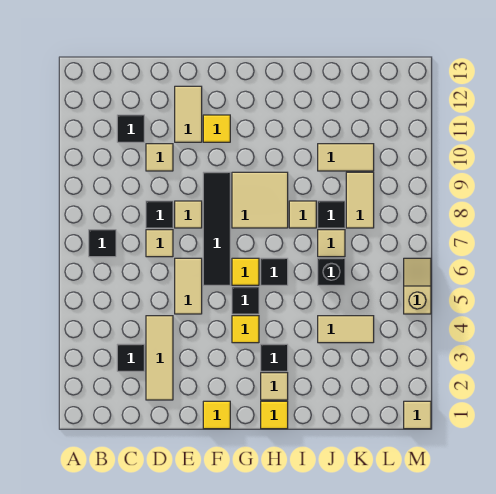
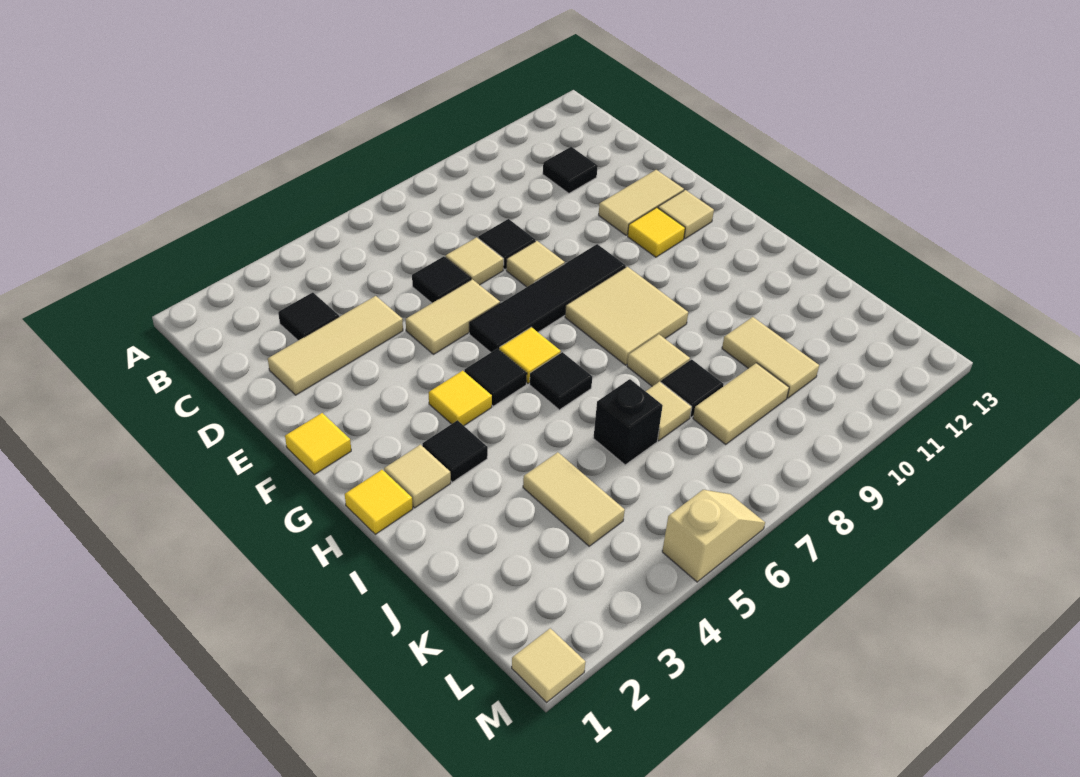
black 1x1 tile [89,230,116,257] -> black 1x1 tile moved to [412,256,471,303]
tan 1x1 tile [146,144,173,171] -> tan 1x1 tile moved to [658,190,714,239]

